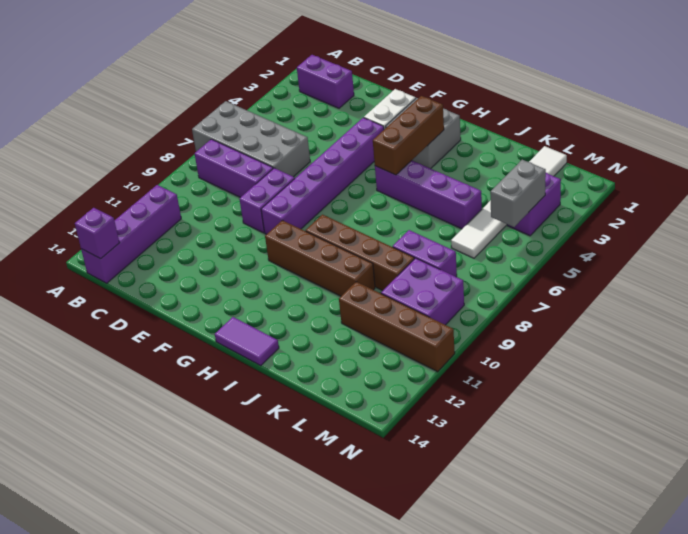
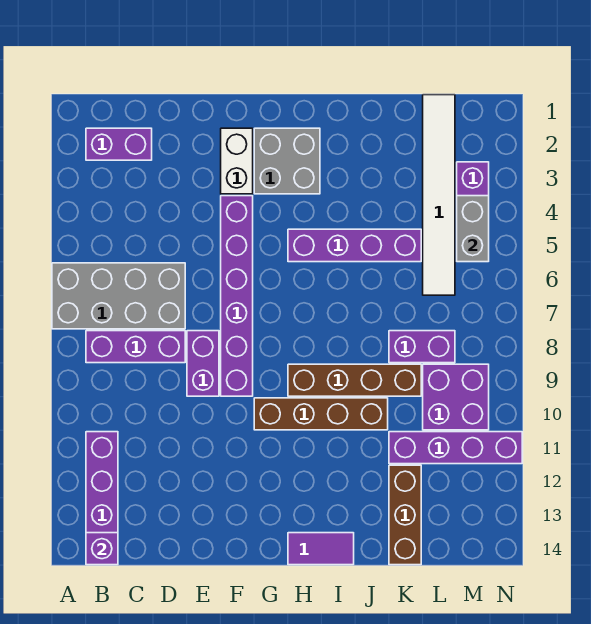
brown 1x3 brick [373,96,444,175] -> brown 1x3 brick moved to [389,465,421,565]
brown 1x4 brick [339,282,455,372] -> purple 1x4 brick [389,432,522,464]

